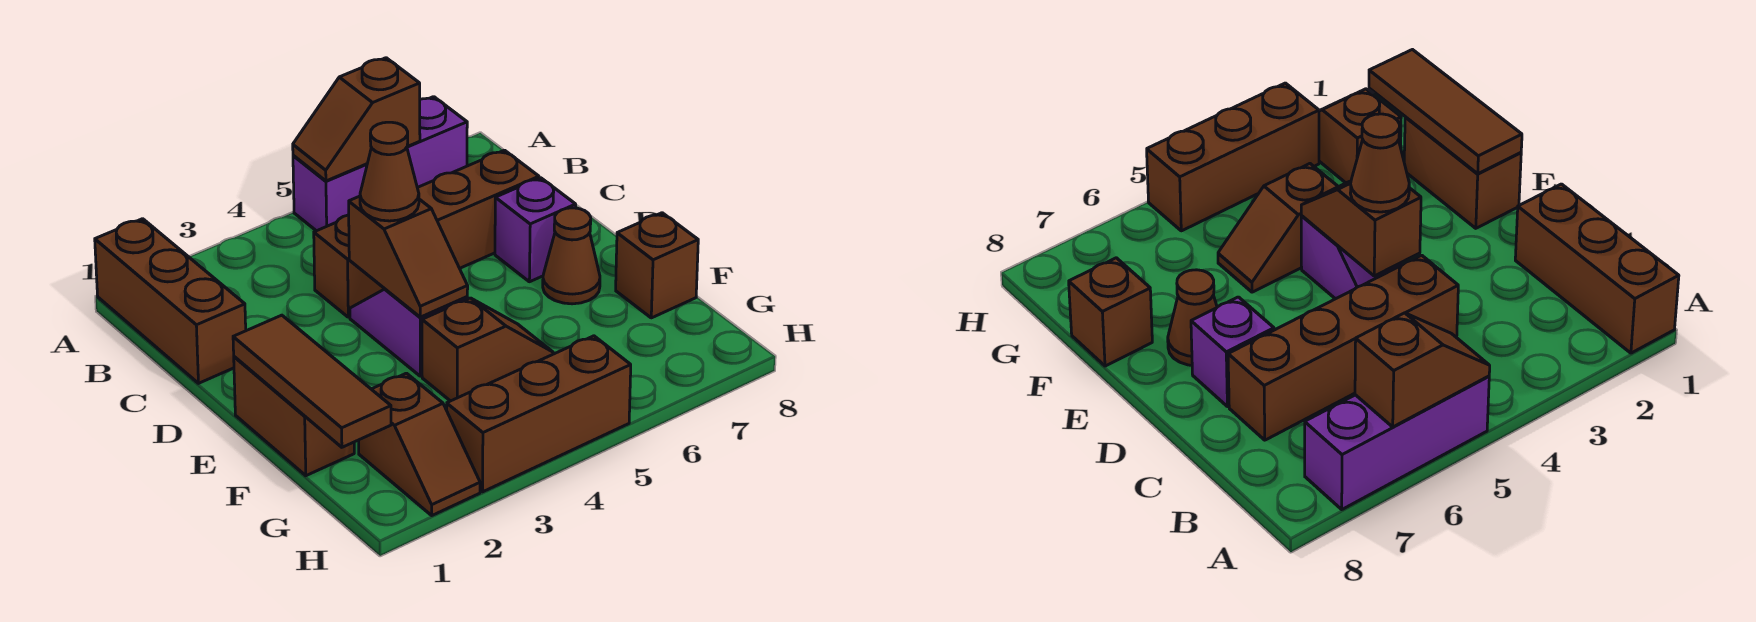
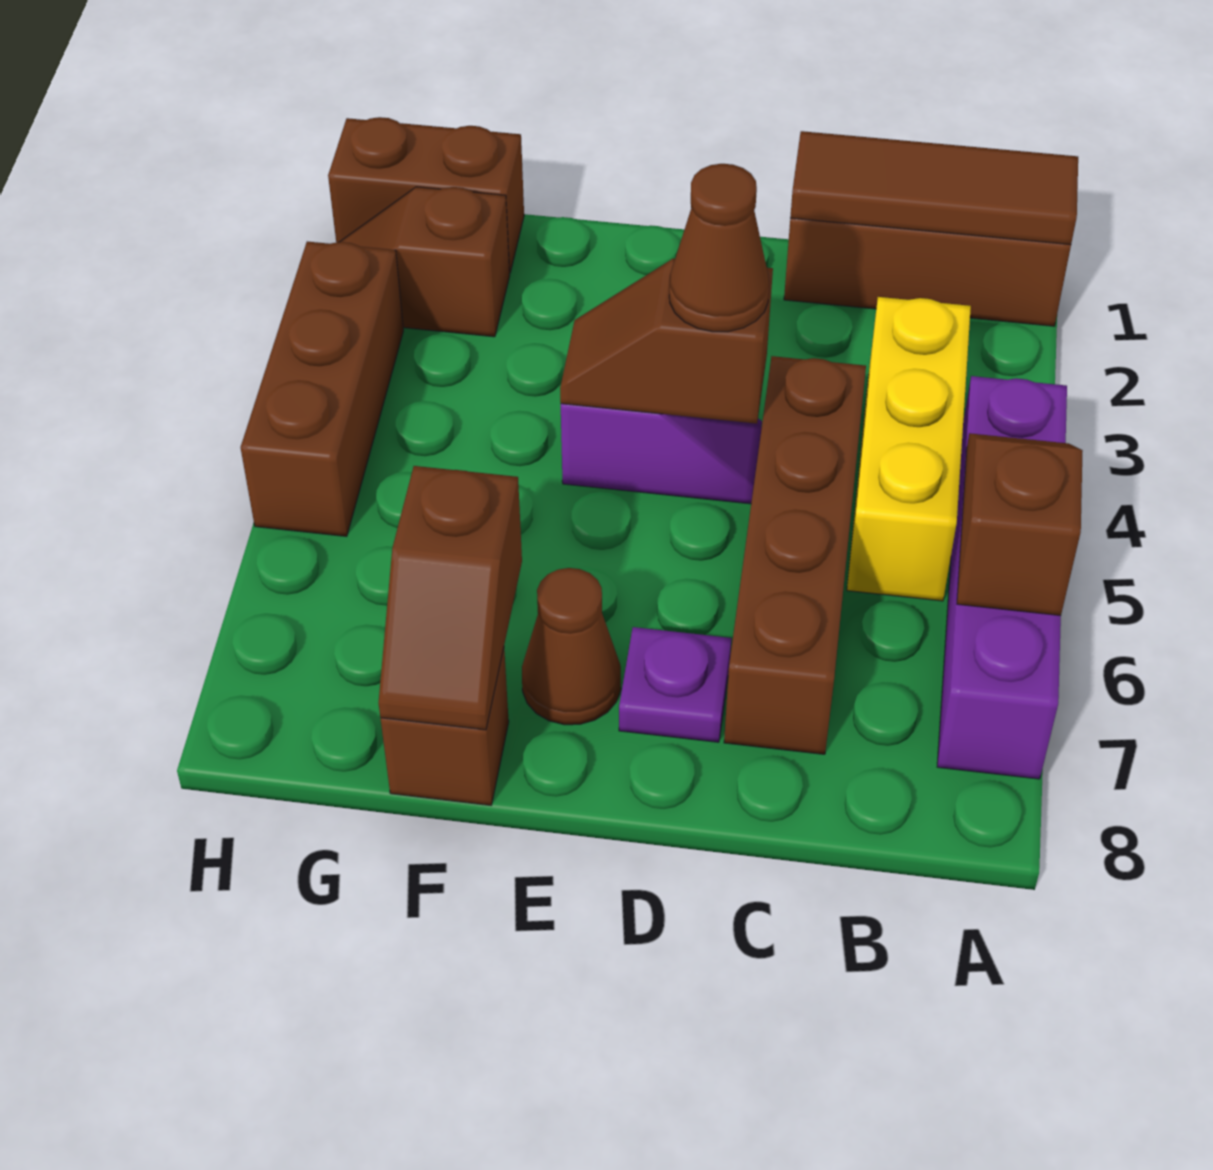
purple 1x3 brick [293,97,467,231] -> purple 1x4 brick [937,376,1067,779]
none -> yellow 1x3 brick [847,297,971,601]
purple 1x1 brick [495,178,576,282] -> purple 1x1 plate [619,627,731,742]
brown 1x2 brick [234,357,354,476] -> brown 1x2 brick moved to [328,117,524,273]
brown 1x3 tile [233,315,391,447] -> brown 1x3 tile moved to [790,131,1078,245]
brown 1x2 slope [422,298,553,401] -> brown 1x2 slope moved to [379,466,522,730]

